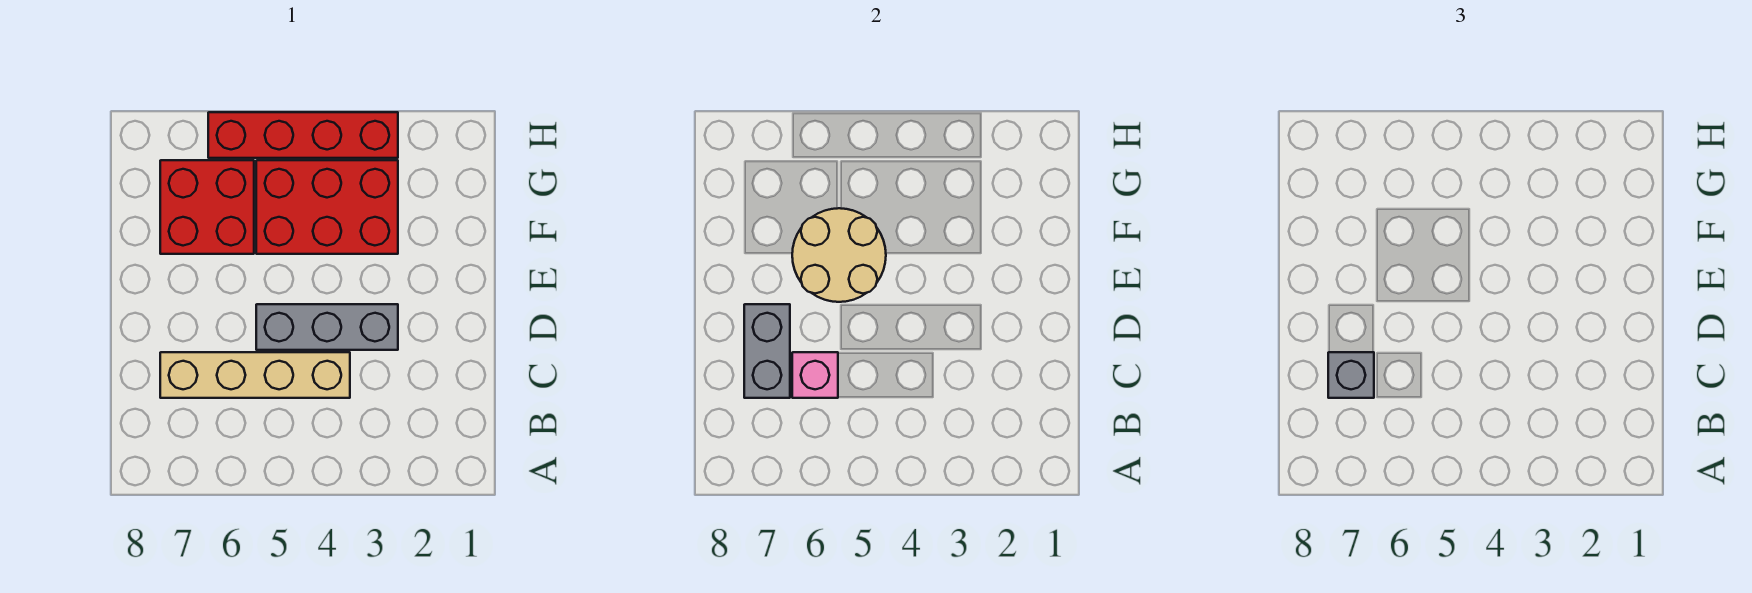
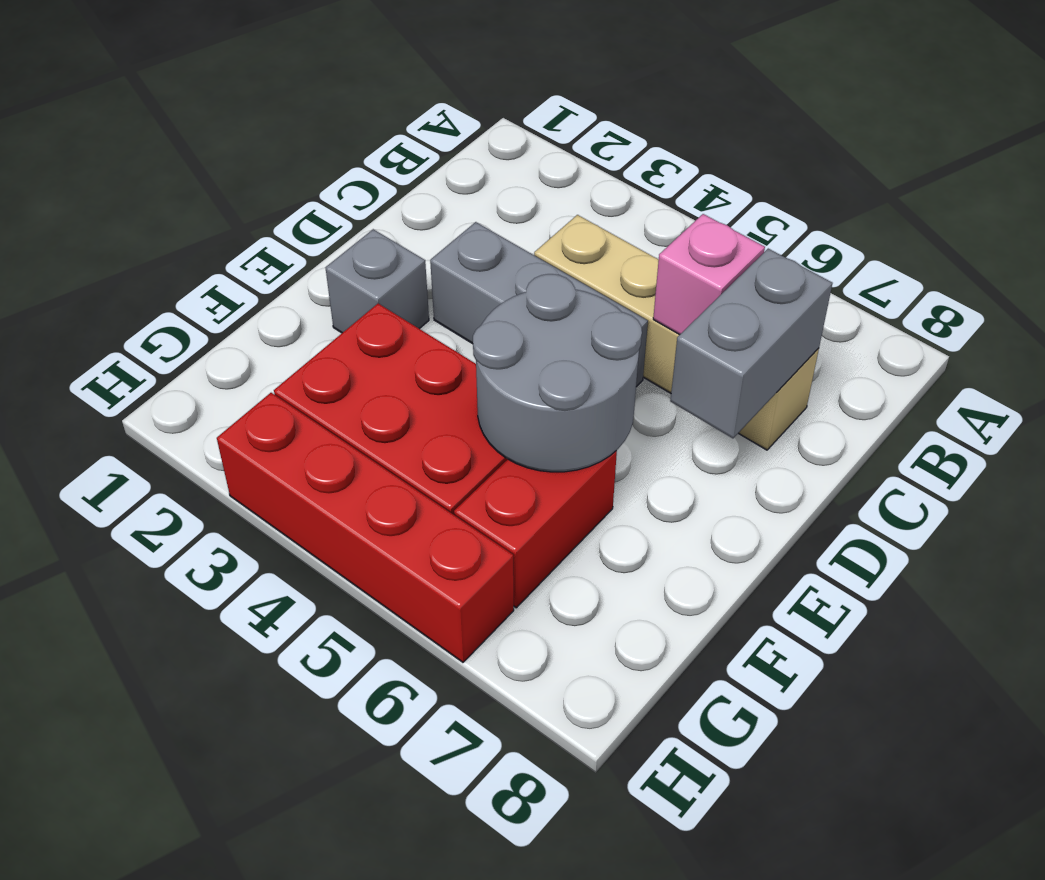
grey 1x1 brick [1328,352,1374,398] -> grey 1x1 brick moved to [325,229,429,333]
tan 2x2 round brick [792,208,886,302] -> grey 2x2 round brick [473,274,642,472]
red 2x2 brick [160,160,254,254] -> red 1x2 brick [454,451,617,608]

